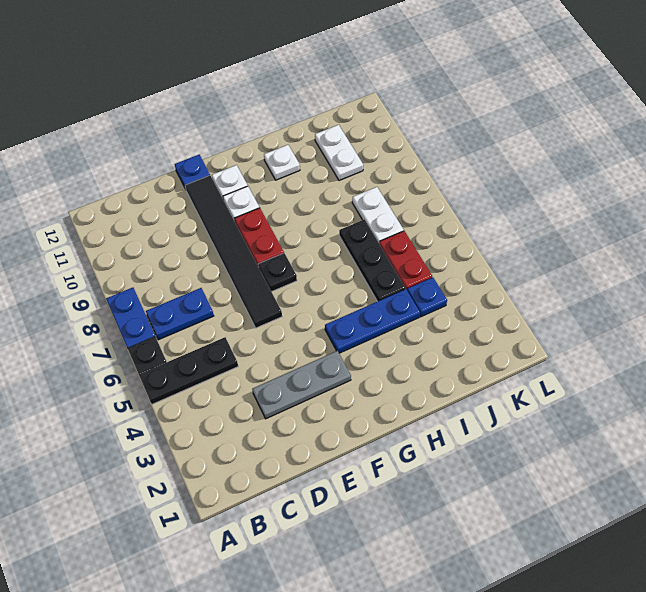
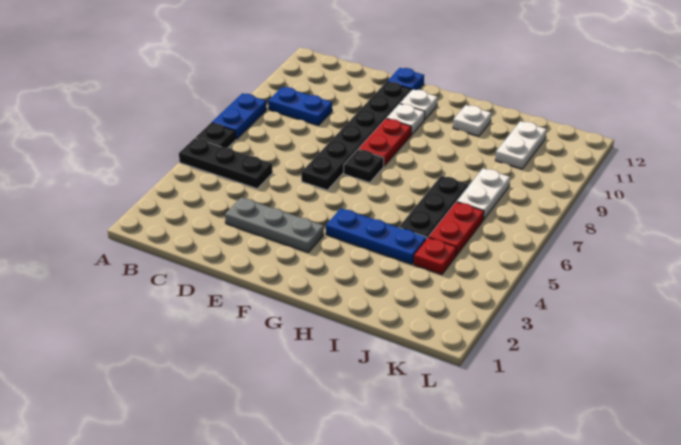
blue 1x2 plate [146,288,214,340] -> blue 1x2 plate moved to [268,87,332,125]
black 1x6 tile [185,176,282,328] -> black 1x6 plate [301,82,411,190]
blue 1x1 plate [407,277,447,317] -> red 1x1 plate [414,237,456,275]

